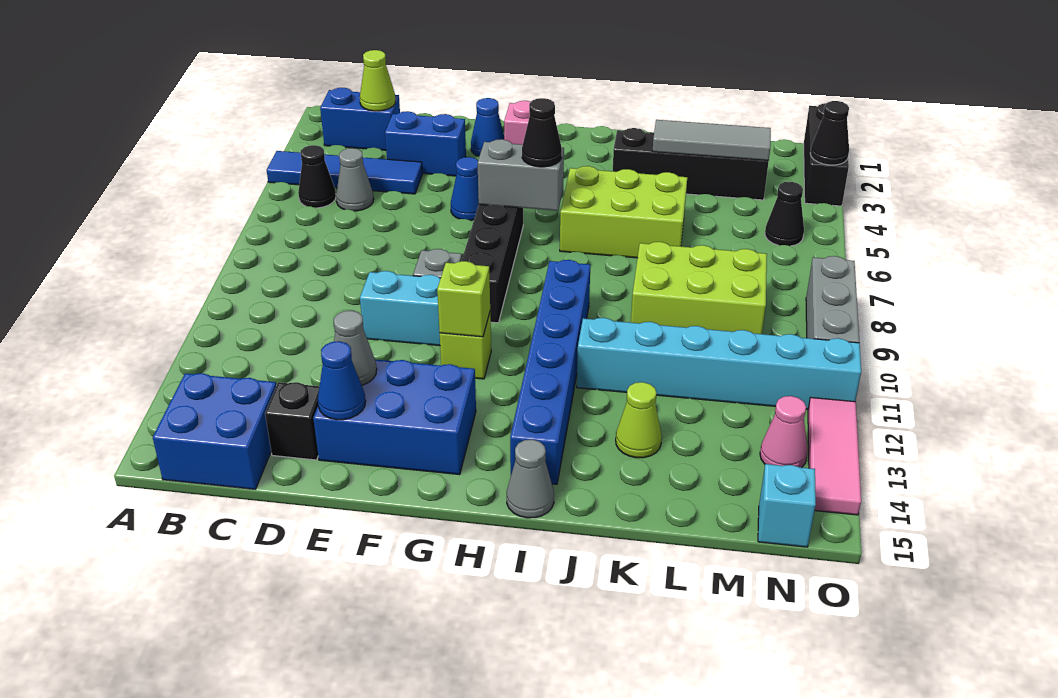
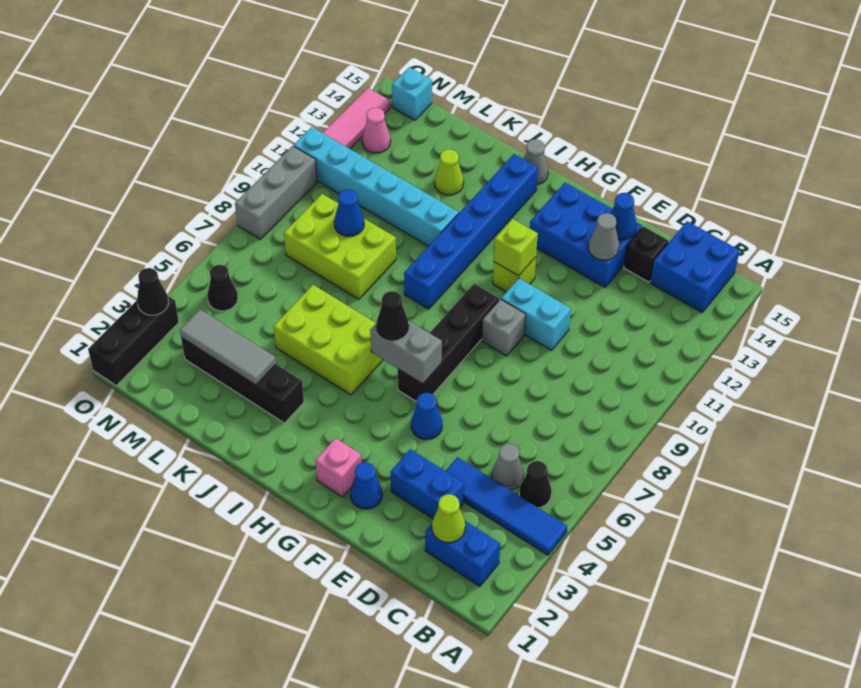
none -> blue 1x1 cone [334,189,364,236]

